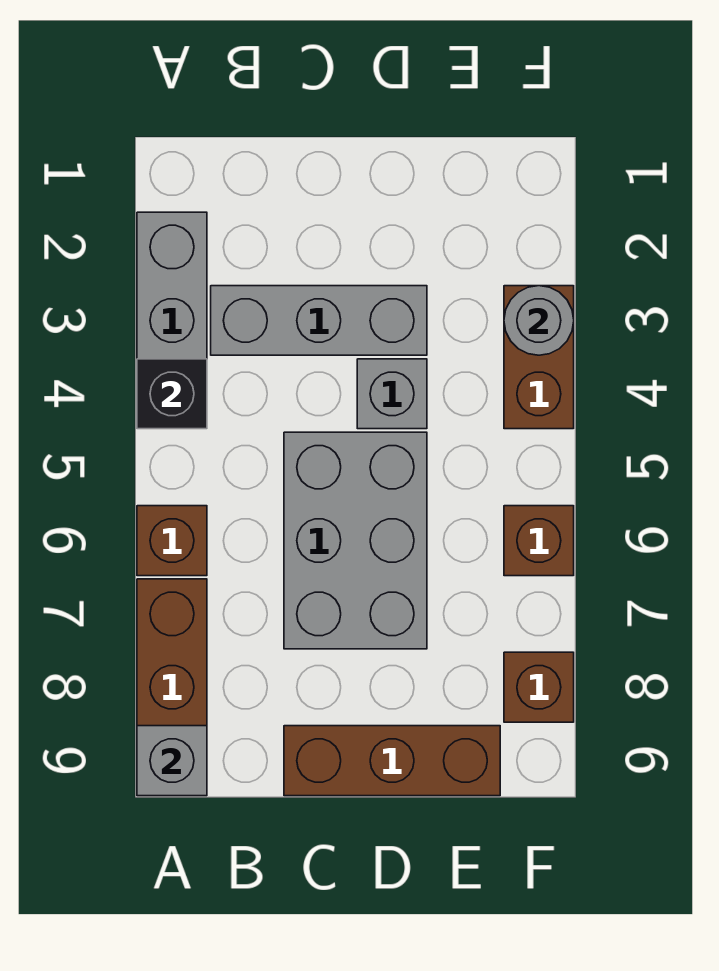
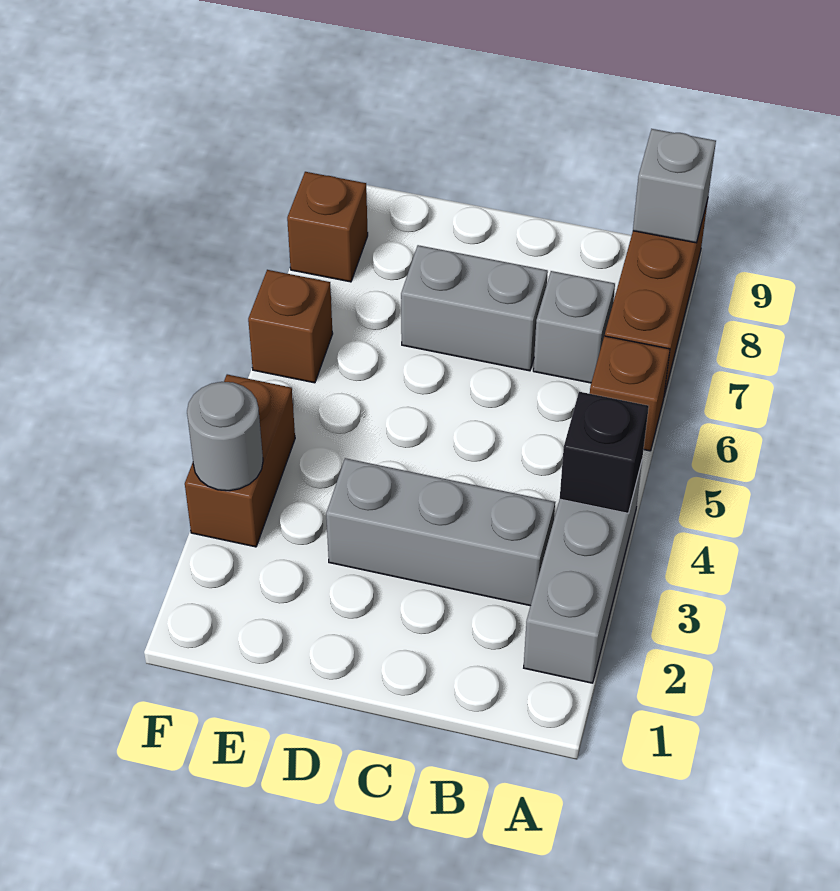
grey 2x3 brick [284,432,427,649] -> grey 1x2 brick [401,245,548,371]
brown 1x3 brick [284,726,500,796] -> none
grey 1x1 brick [357,359,427,429] -> grey 1x1 brick moved to [533,271,615,383]

